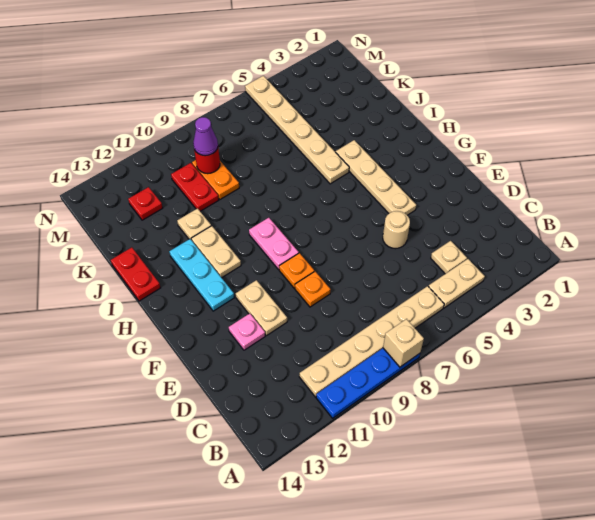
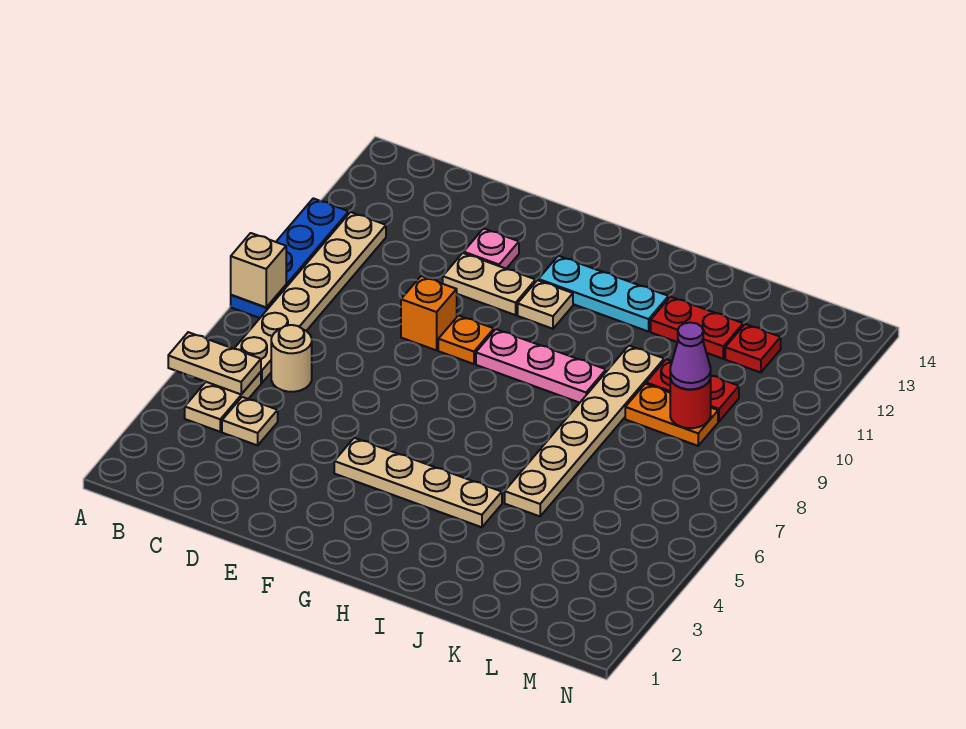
tan 1x1 round brick [383,211,410,249] -> tan 1x1 round brick moved to [271,325,312,392]
orange 1x1 plate [295,272,331,307] -> orange 1x1 brick [401,276,457,350]
pink 1x2 plate [249,218,299,269] -> pink 1x3 plate [476,329,606,403]
tan 1x2 plate [191,226,241,278] -> tan 1x2 plate moved to [168,332,261,394]
tan 1x6 plate [245,76,349,184] -> tan 1x6 plate turned to [505,346,664,516]
red 1x2 plate [111,247,160,301] -> red 1x2 plate moved to [651,297,743,359]
tan 1x1 plate [177,209,211,240] -> tan 1x1 plate moved to [518,280,573,329]

